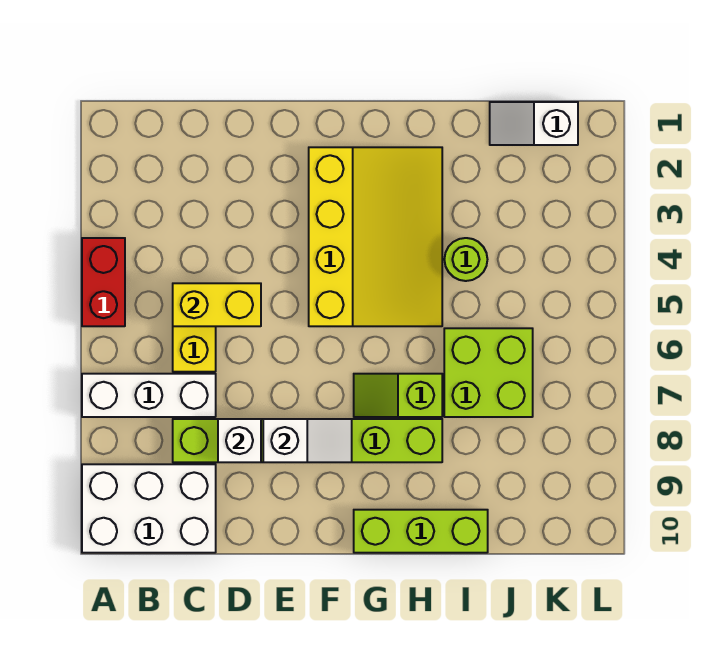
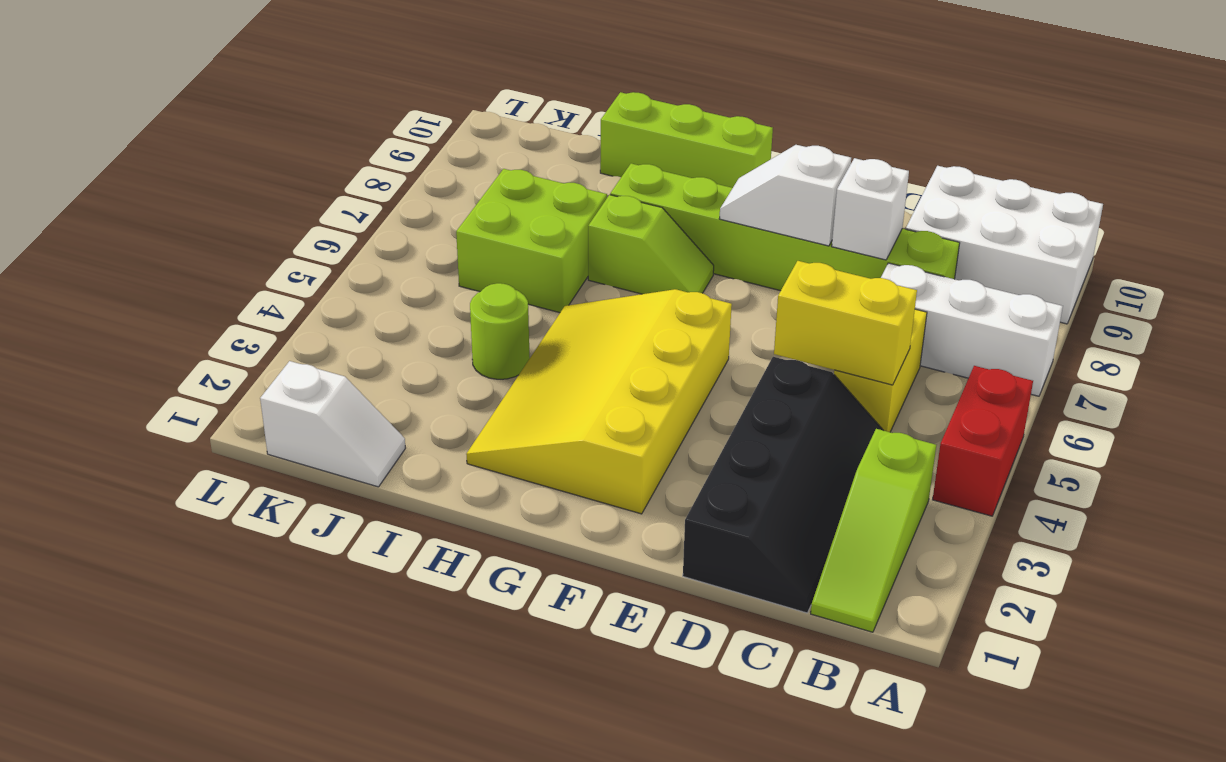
none -> lime 1x3 slope [811,429,936,632]
none -> black 2x4 slope [683,357,883,613]

